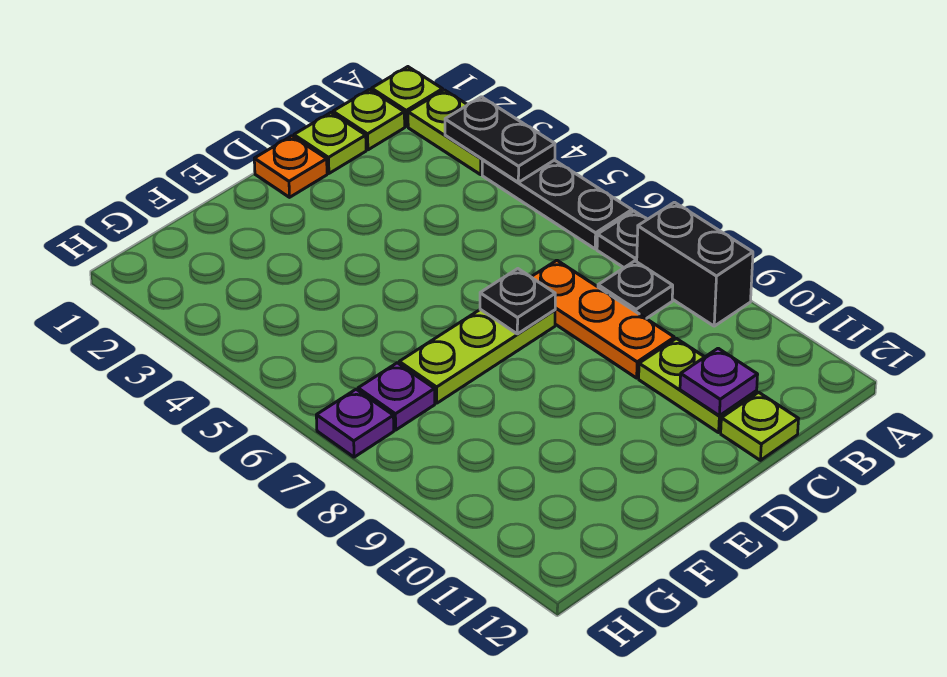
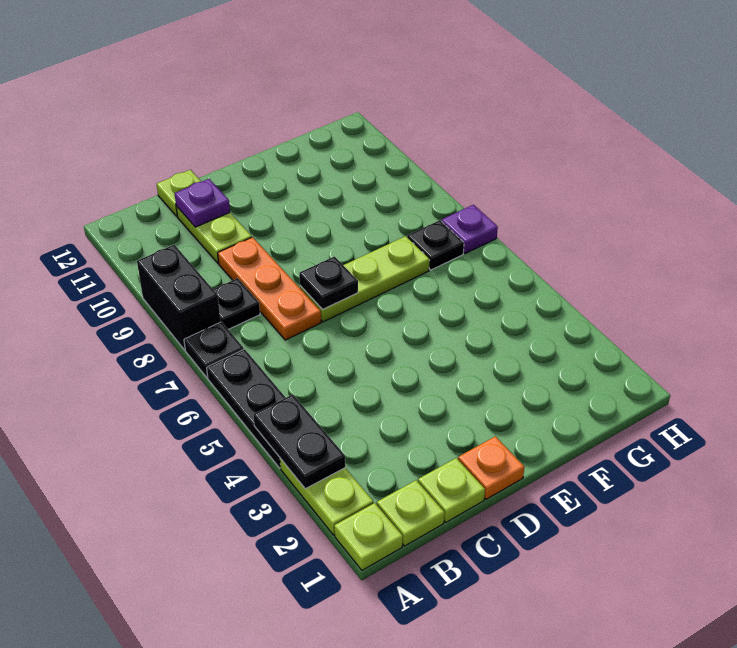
purple 1x1 plate [358,363,435,430] -> black 1x1 plate [407,220,464,270]

